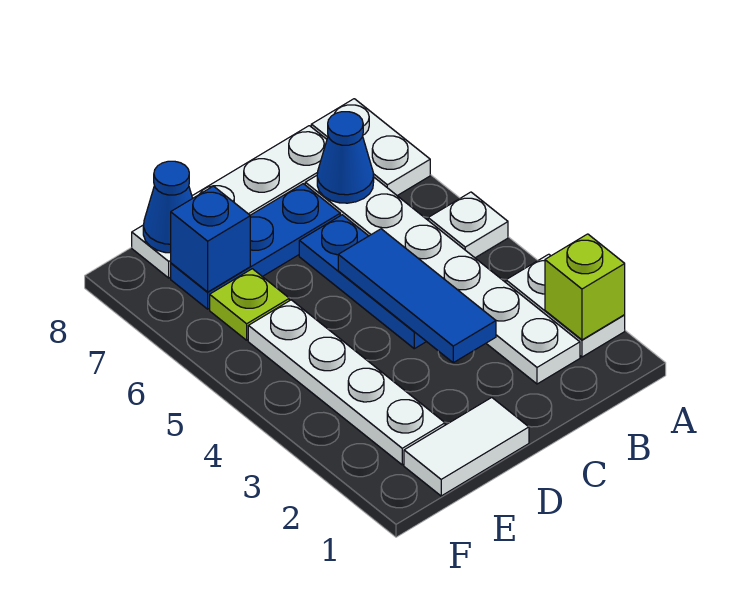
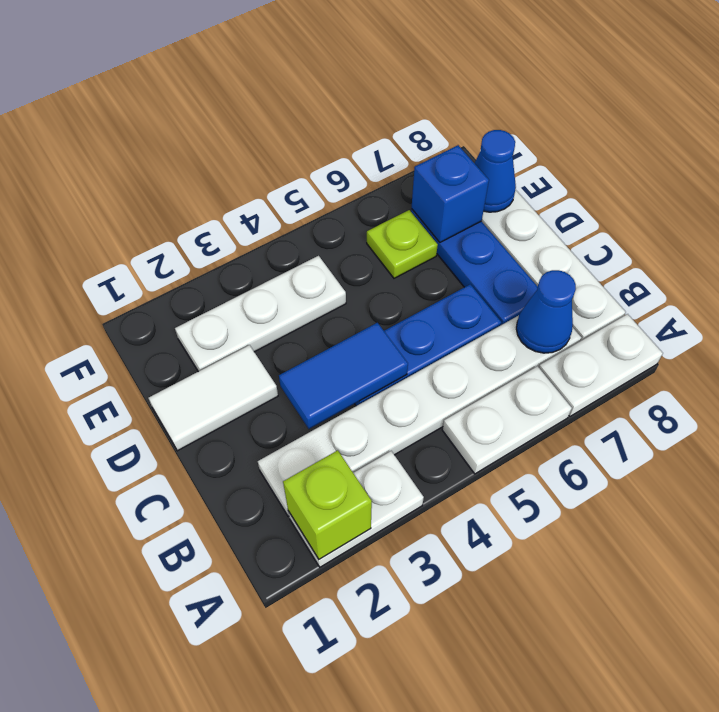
white 1x1 plate [428,192,508,258] -> white 1x2 plate [442,366,572,474]
blue 1x3 tile [338,229,496,363] -> blue 1x2 tile [279,323,408,429]
white 1x2 tile [404,398,529,496] -> white 1x2 tile turned to [149,345,278,451]
white 1x4 plate [248,300,445,465] -> white 1x3 plate [175,256,346,372]

